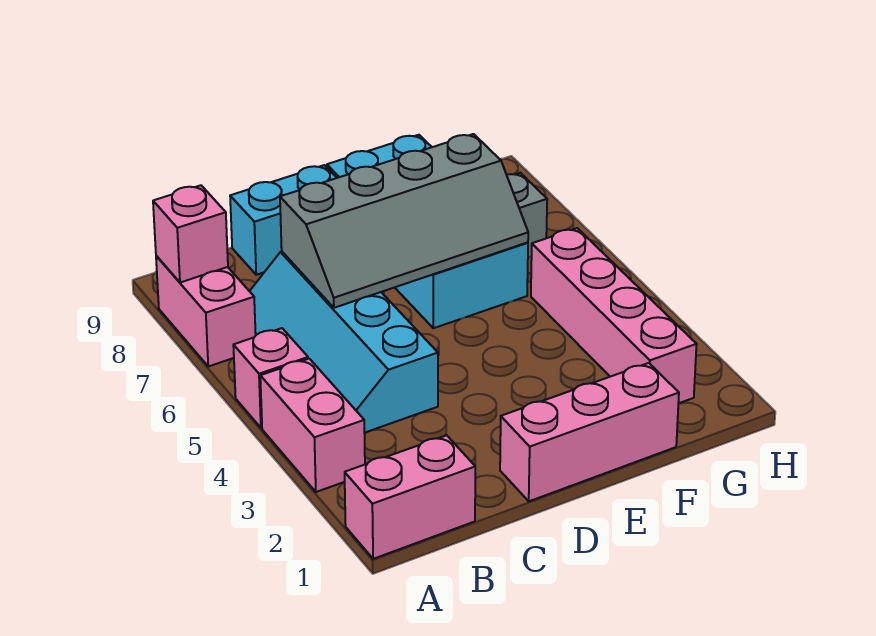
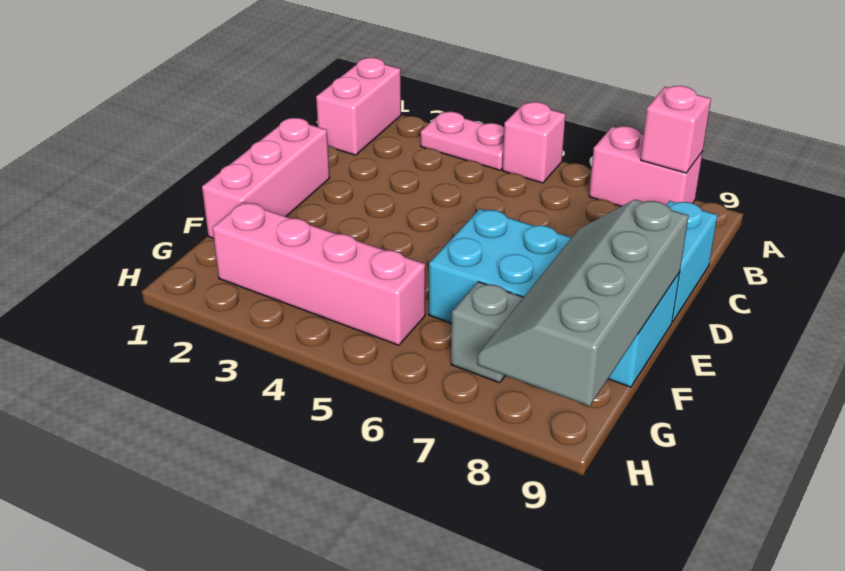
pink 1x2 brick [260,359,365,492] -> pink 1x2 plate [421,112,504,170]
cyan 2x4 slope [250,252,438,433] -> none
grey 2x4 slope [280,134,528,308] -> grey 2x4 slope moved to [477,200,689,406]

